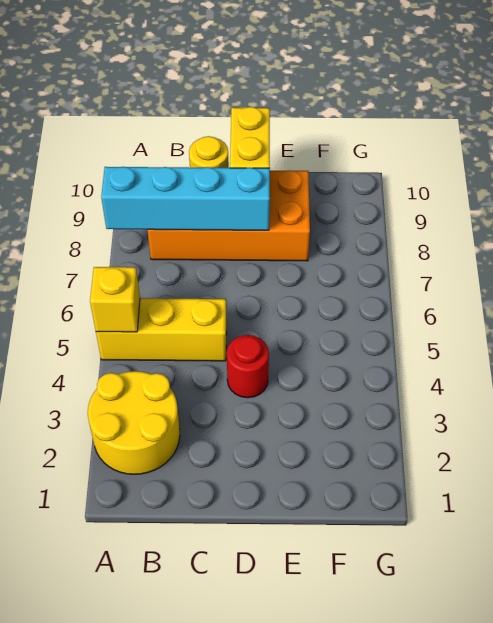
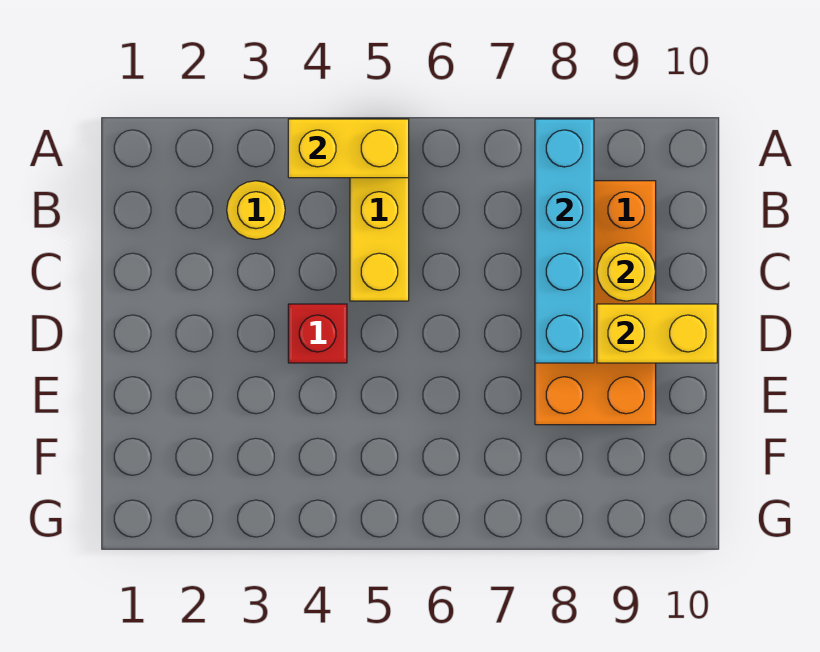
yellow 2x2 round brick [88,371,180,474] -> yellow 1x1 round brick [227,181,285,239]
yellow 1x1 brick [90,267,140,332] -> yellow 1x2 brick [288,119,409,178]
red 1x1 round brick [227,335,269,398] -> red 1x1 brick [288,304,347,363]

